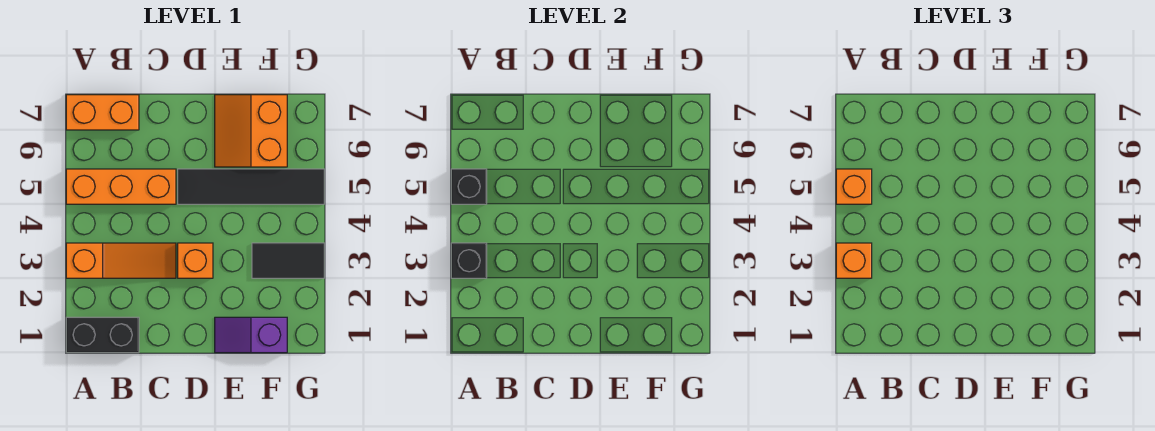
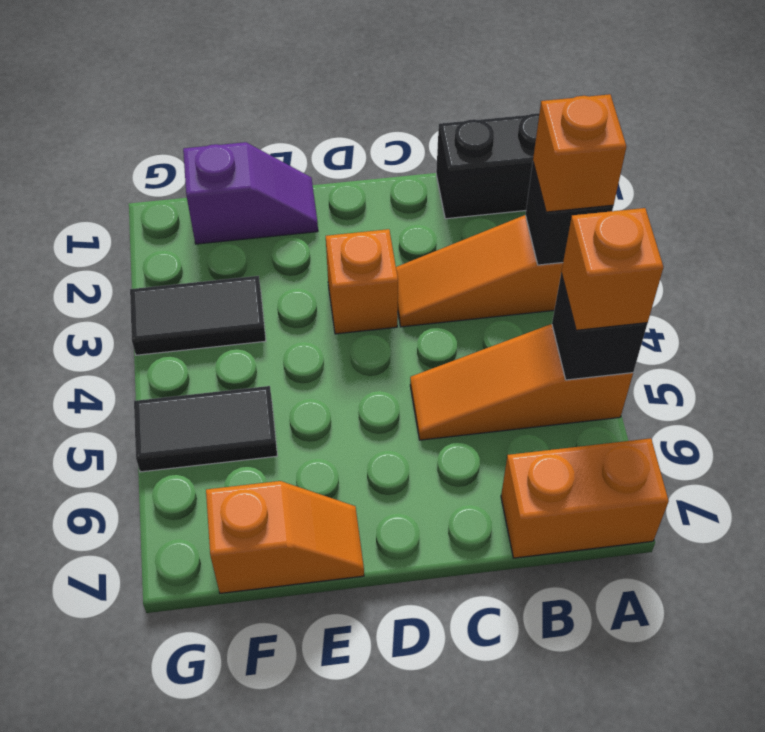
orange 1x3 brick [66,169,176,204] -> orange 1x3 slope [410,324,633,440]
black 1x4 tile [178,169,324,204] -> black 1x2 tile [134,386,277,472]
orange 2x2 slope [215,95,287,167] -> orange 1x2 slope [206,481,364,593]

